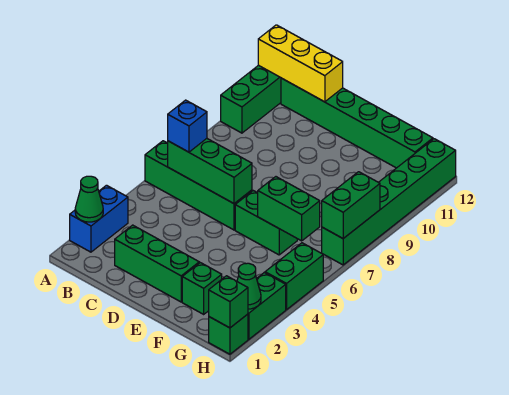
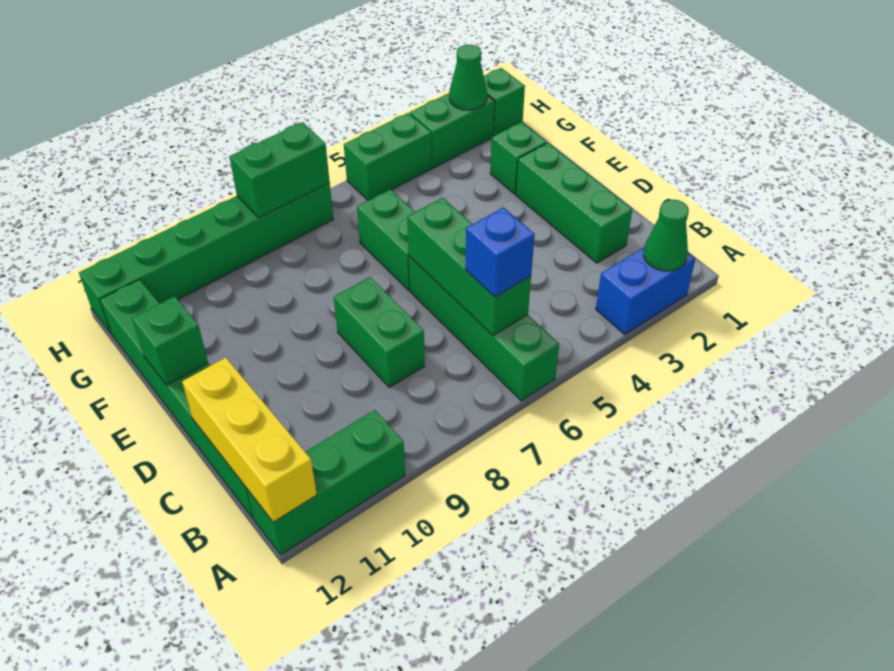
green 1x2 brick [258,177,320,241] -> green 1x2 brick moved to [334,277,425,387]
green 1x1 brick [209,276,248,328] -> green 1x1 brick moved to [132,296,208,385]

